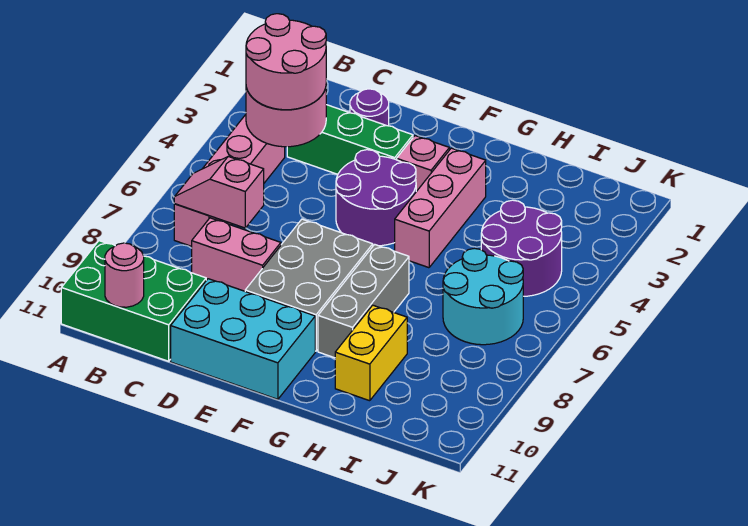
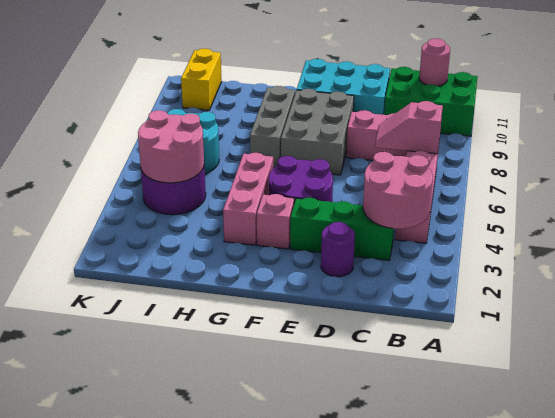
pink 2x2 round brick [246,14,326,110] -> pink 2x2 round brick moved to [138,110,204,183]
pink 1x2 slope [174,156,264,228] -> pink 1x2 slope turned to [375,101,443,154]
yellow 1x2 brick [335,305,407,401] -> yellow 1x2 brick moved to [181,49,222,110]

